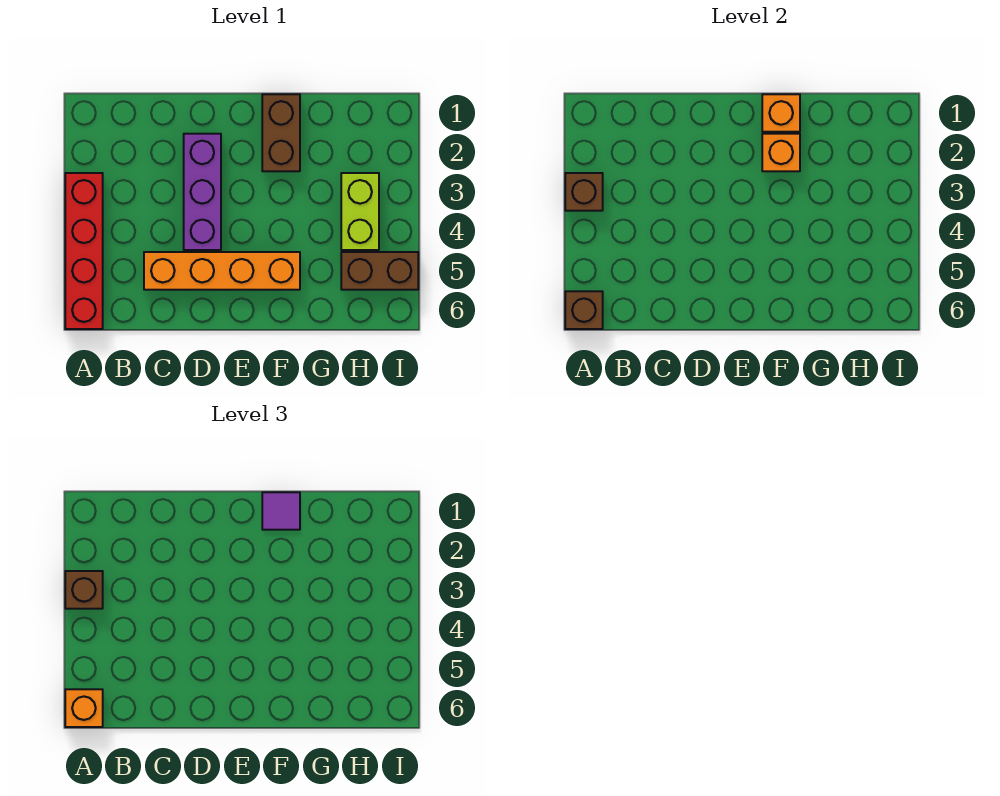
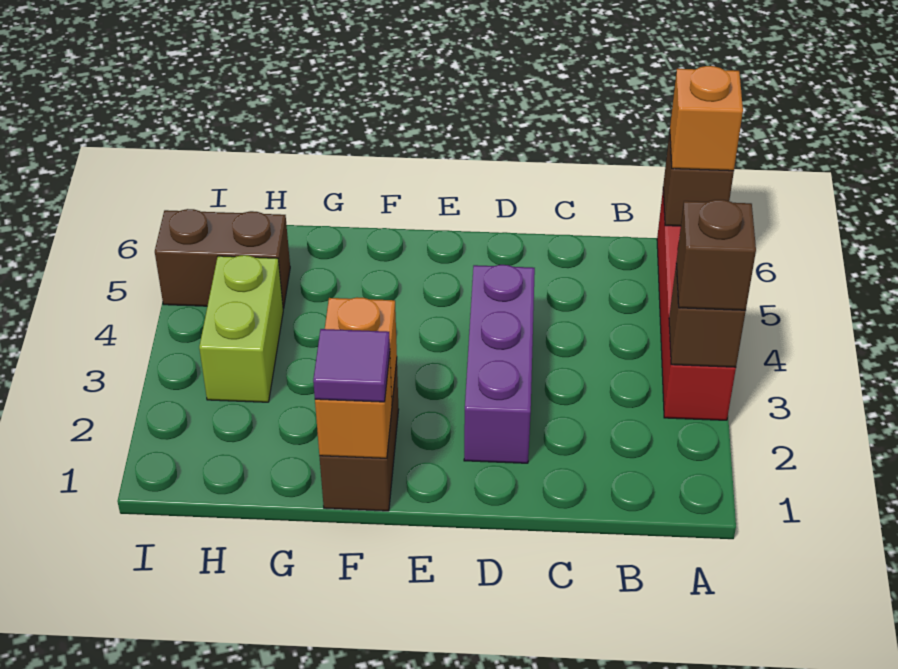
orange 1x4 brick [144,252,300,290] -> none

